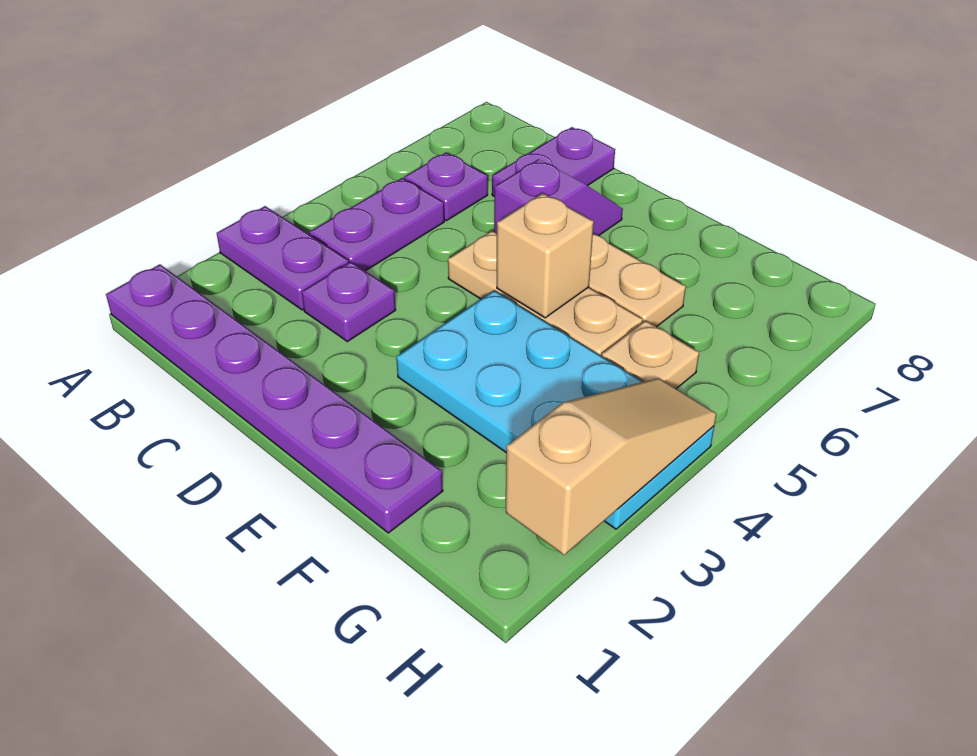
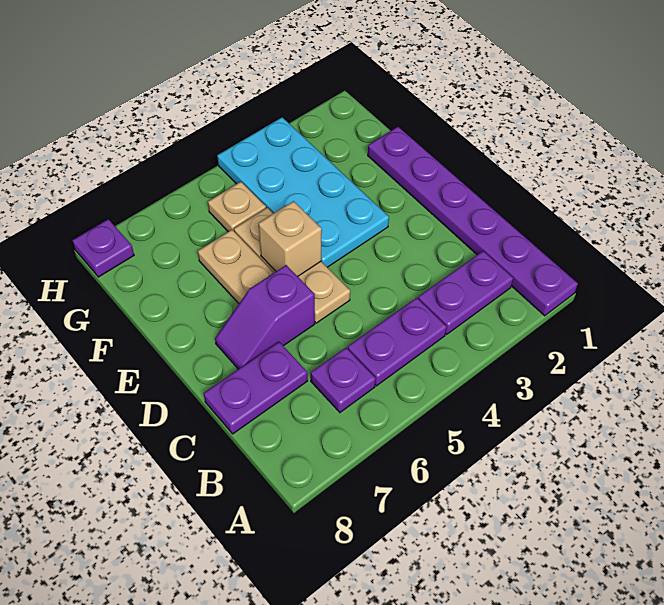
purple 1x2 plate [217,206,349,310] -> purple 1x2 plate turned to [418,251,513,334]
purple 1x1 plate [302,262,396,342] -> purple 1x1 plate moved to [73,219,134,277]
tan 1x3 slope [506,378,716,555] -> none

